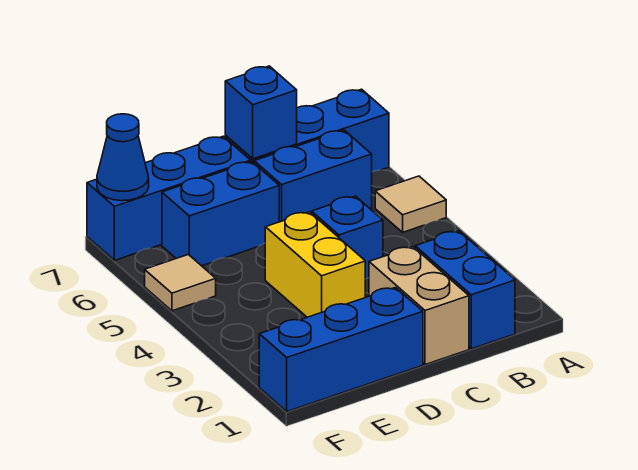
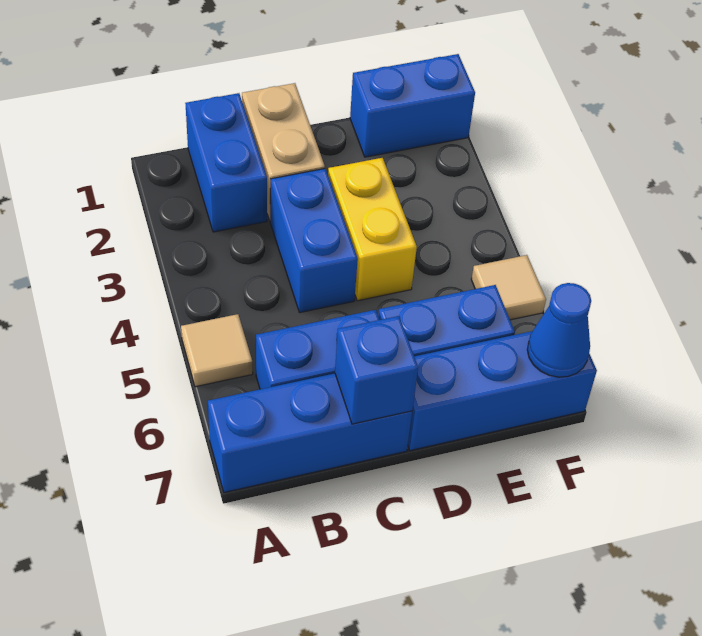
blue 1x1 brick [312,196,383,279] -> blue 1x2 brick [270,169,358,313]
blue 1x3 brick [259,288,423,411] -> blue 1x2 brick [350,54,475,157]

